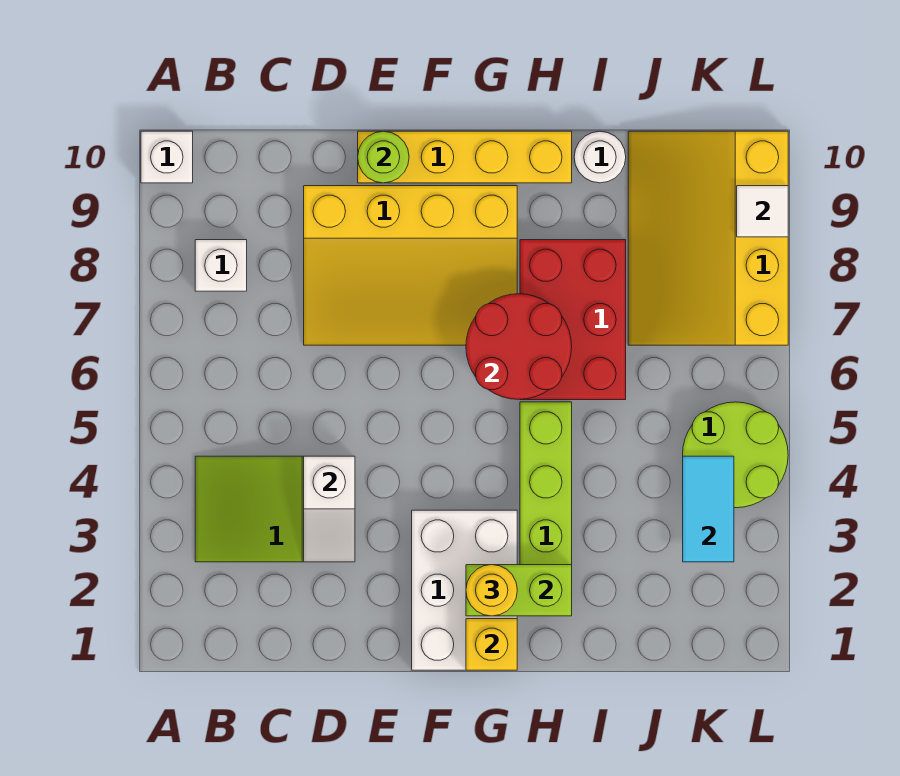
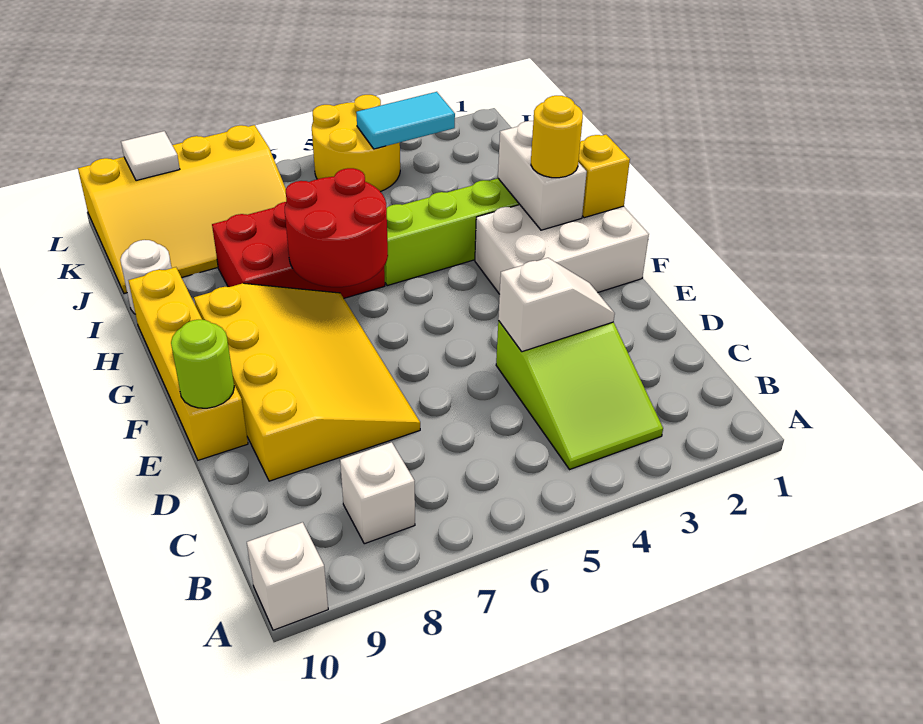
lime 1x2 brick [466,565,572,616] -> white 1x2 brick [498,121,587,230]
lime 2x2 round brick [683,402,788,508] -> yellow 2x2 round brick [312,95,400,192]

